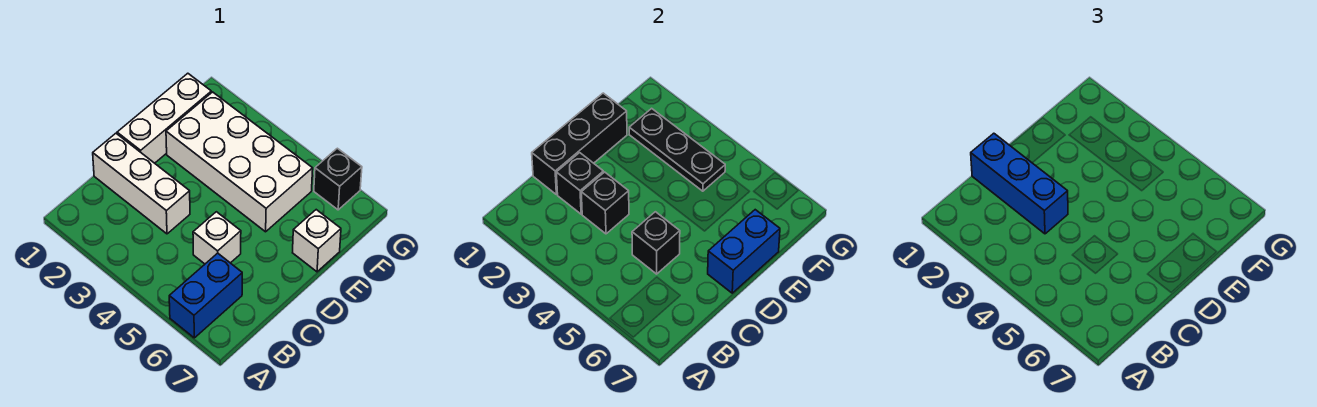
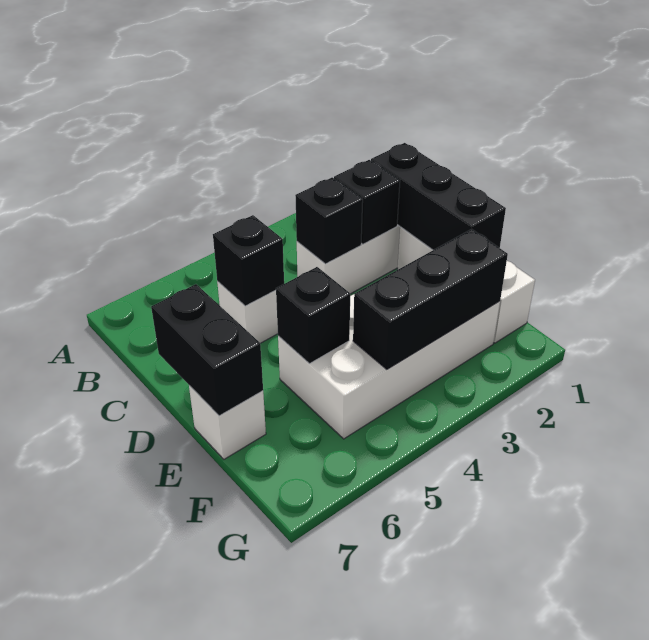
blue 1x2 brick [169,253,242,338] -> none
blue 1x3 brick [971,133,1068,234] -> none
blue 1x2 brick [708,210,780,293] -> black 1x2 brick [151,284,263,416]
black 1x3 plate [629,108,725,191] -> black 1x3 brick [353,229,508,369]
black 1x1 brick [314,148,362,210] -> black 1x1 brick moved to [276,267,350,364]

